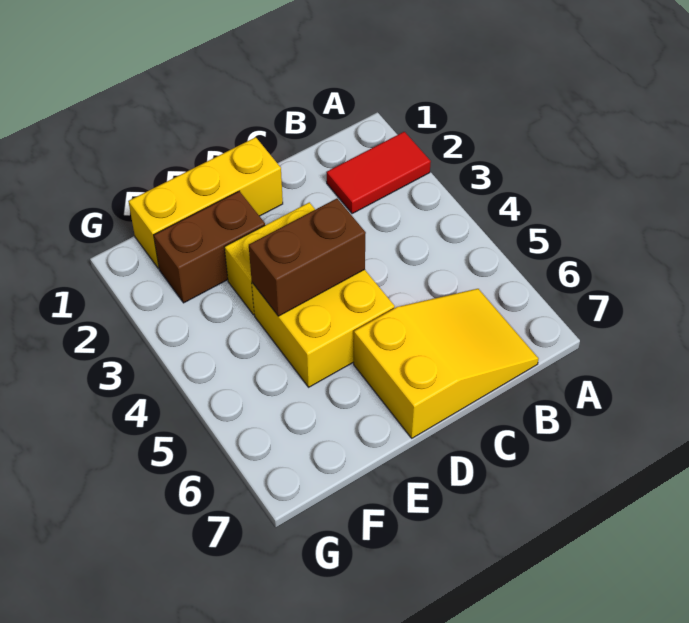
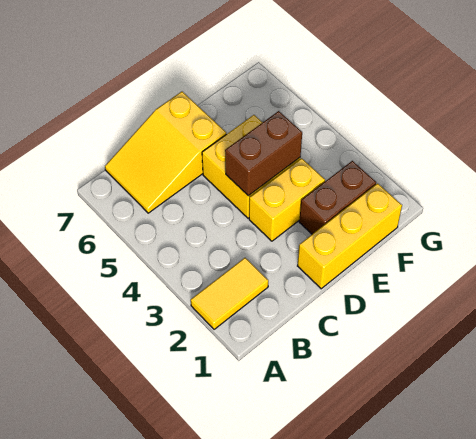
red 1x2 tile [326,132,431,214] -> yellow 1x2 tile [191,258,268,329]

